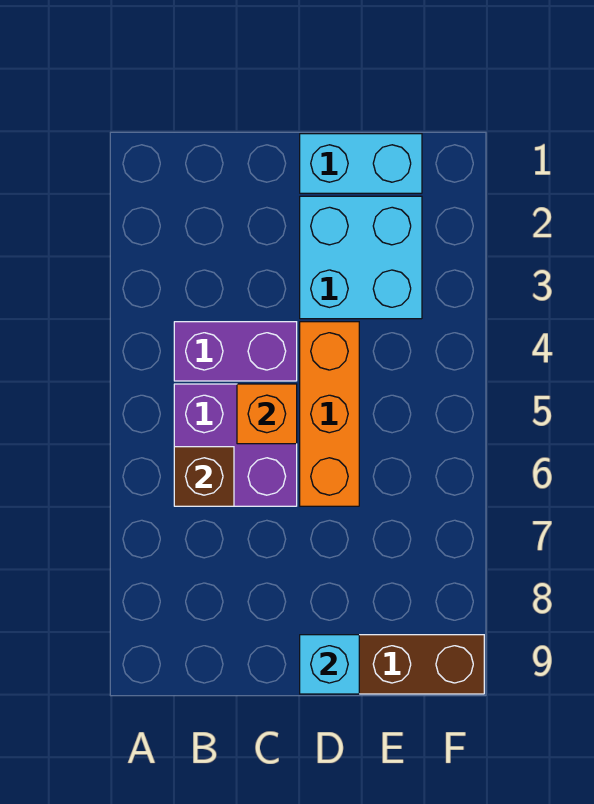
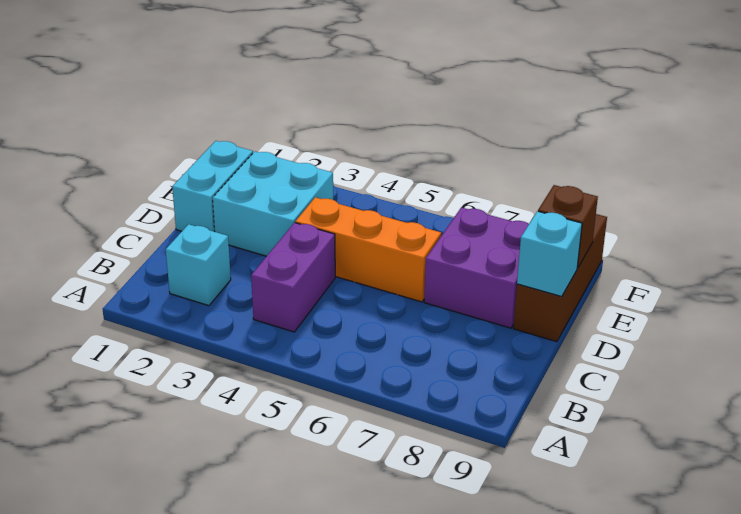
none -> cyan 1x1 brick [166,224,231,306]
purple 2x2 brick [174,384,297,506] -> purple 2x2 brick moved to [424,207,529,328]
brown 1x1 brick [174,447,234,506] -> brown 1x1 brick moved to [538,185,598,268]
orange 1x1 brick [237,384,297,444] -> none

